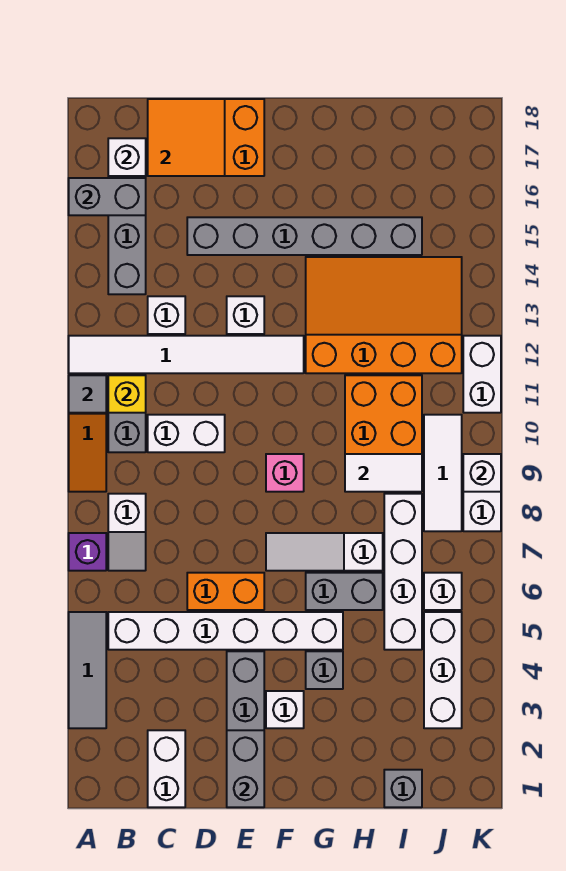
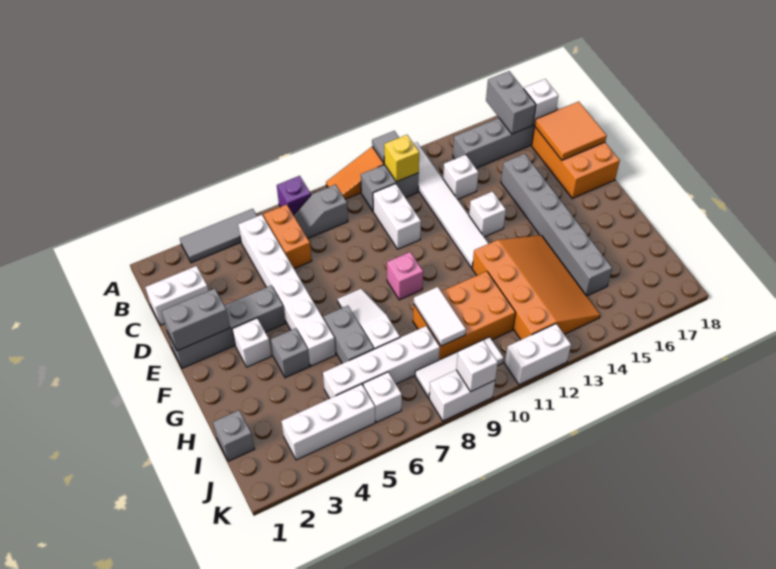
white 1x2 slope [108,494,146,571] -> grey 1x2 slope [294,185,348,238]
orange 1x2 brick [187,573,264,610] -> orange 1x2 brick moved to [263,204,312,269]

